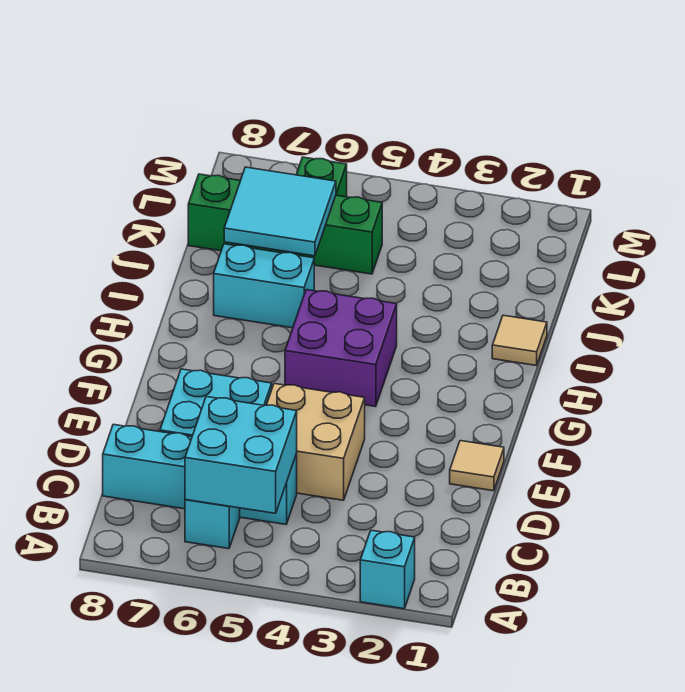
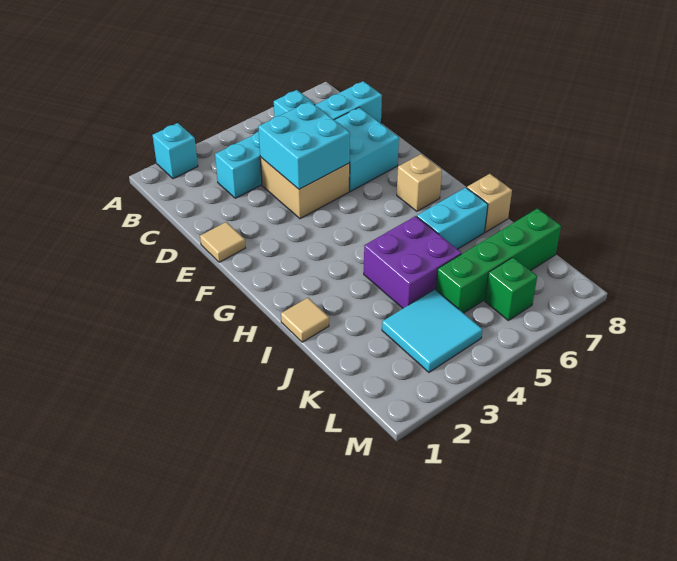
cyan 2x2 brick [185,397,297,513] -> cyan 2x2 brick moved to [258,101,350,189]
cyan 1x4 brick [103,424,297,524] -> cyan 1x6 brick [215,81,382,198]
purple 2x2 brick [285,290,397,407] -> purple 2x2 brick moved to [364,216,461,308]
none -> tan 1x1 brick [397,154,442,211]
none -> tan 1x1 brick [467,174,512,232]
cyan 2x2 tile [224,167,336,256] -> cyan 2x2 tile moved to [382,289,483,372]

